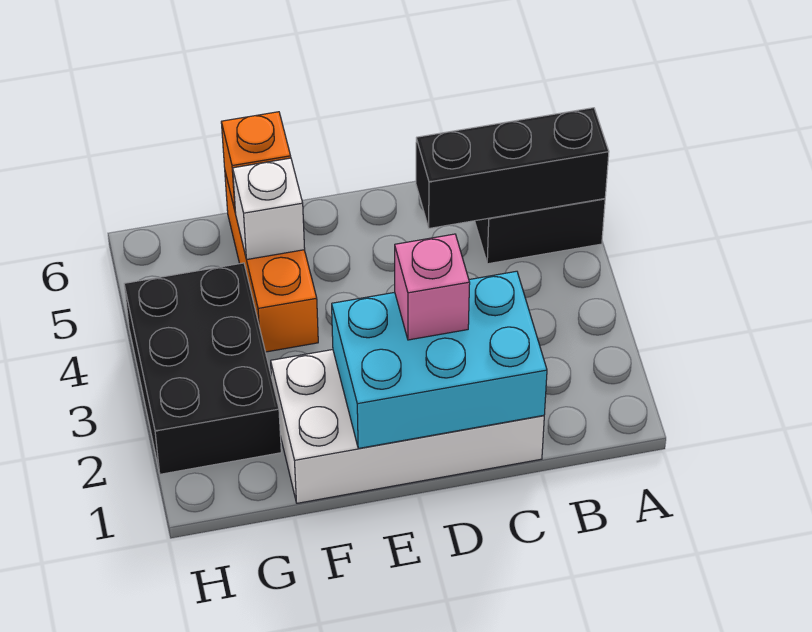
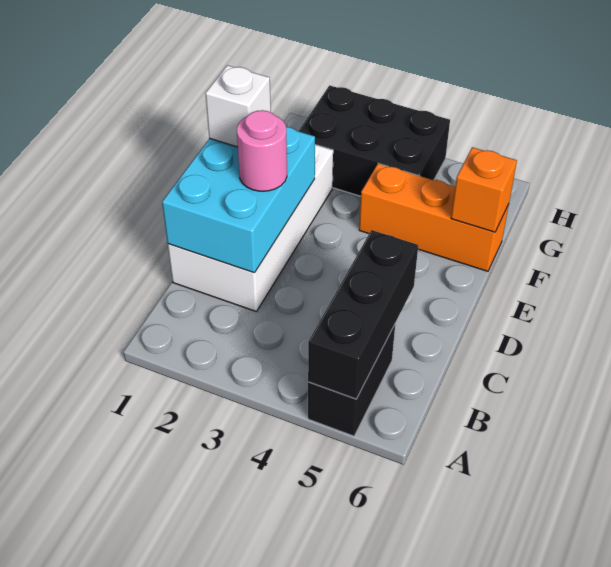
pink 1x1 brick [395,234,470,340] -> pink 1x1 round brick [237,110,287,191]
white 1x1 brick [233,158,305,260] -> white 1x1 brick moved to [205,65,271,147]

